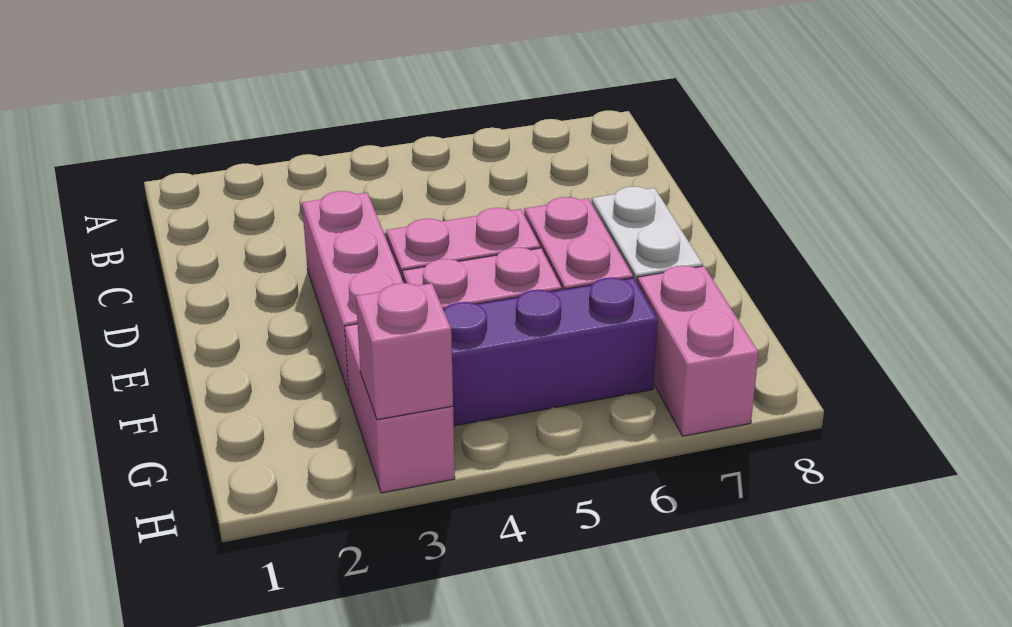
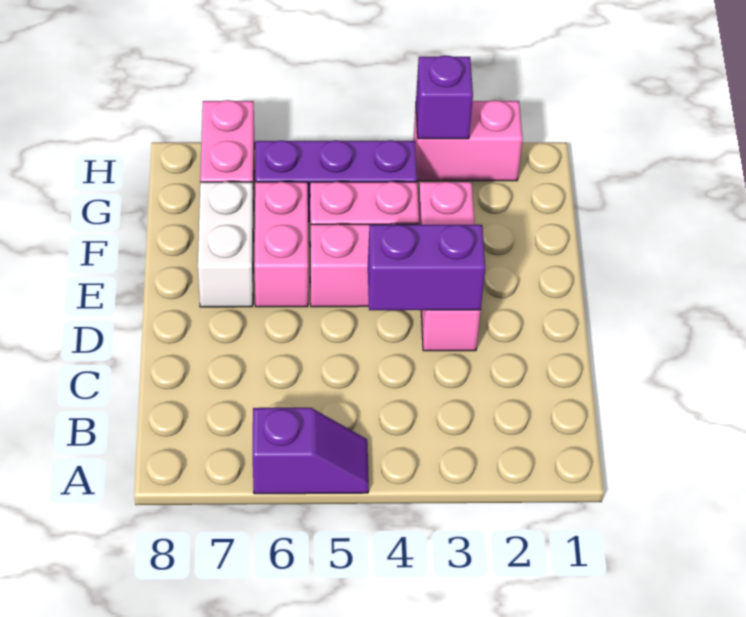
none -> purple 1x2 slope [253,408,369,494]
none -> purple 1x2 brick [368,224,485,310]
pink 1x2 brick [344,324,455,493] -> pink 1x2 brick turned to [413,100,523,181]
pink 1x1 brick [356,283,453,420] -> purple 1x1 brick [416,56,473,139]

